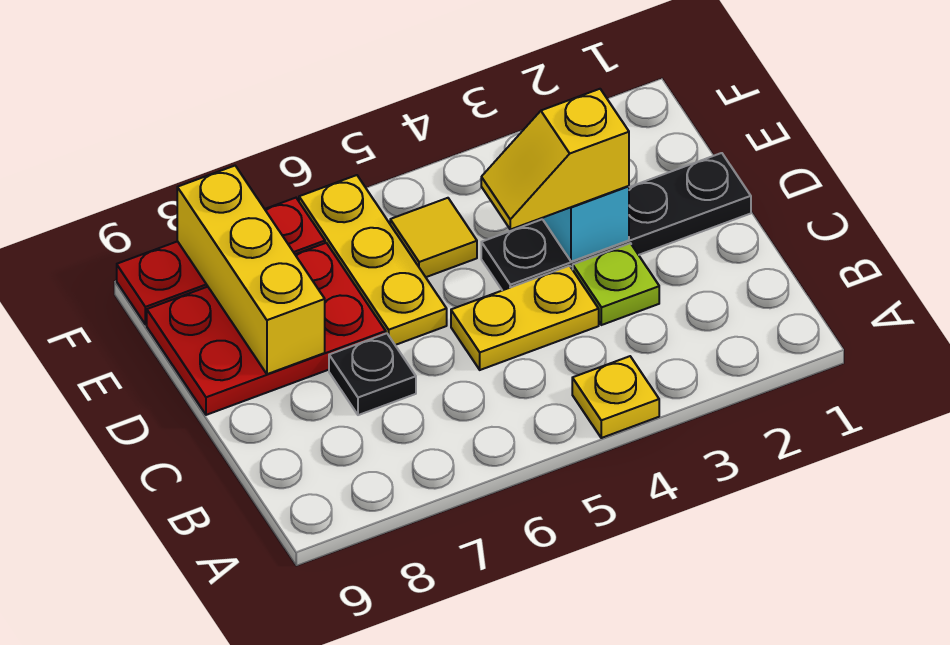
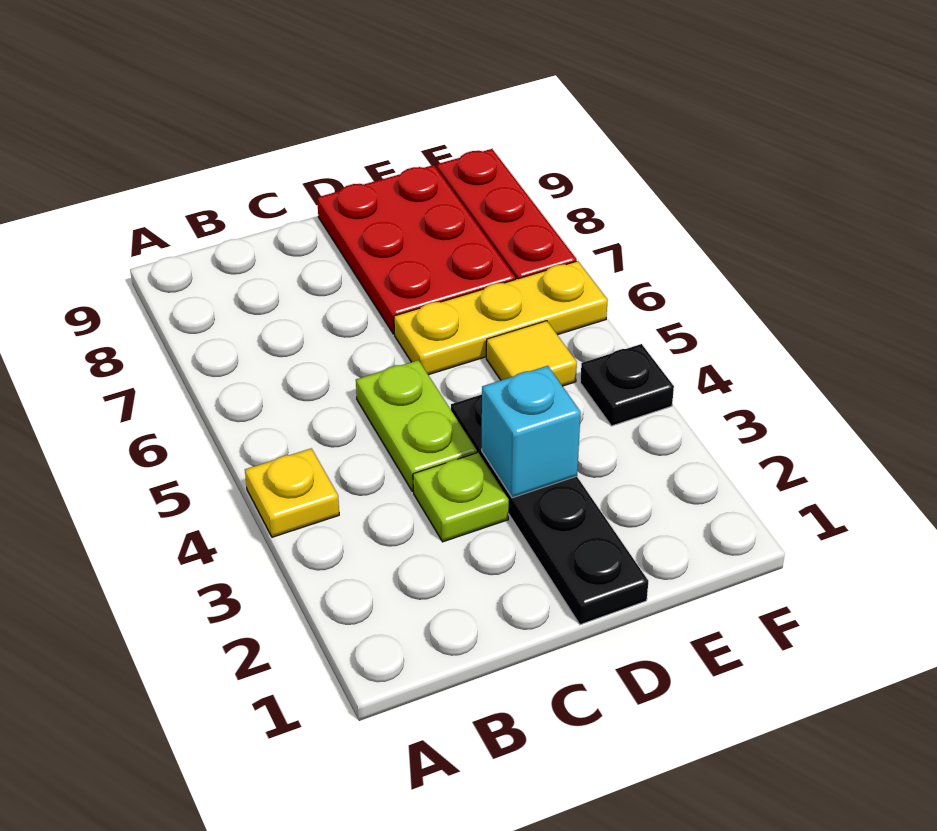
yellow 1x2 plate [451,266,599,370] -> lime 1x2 plate [356,360,477,491]
black 1x1 plate [329,333,416,415] -> black 1x1 plate moved to [580,344,674,426]
yellow 1x2 slope [481,89,629,230] -> none
yellow 1x3 brick [177,166,325,374] -> none

